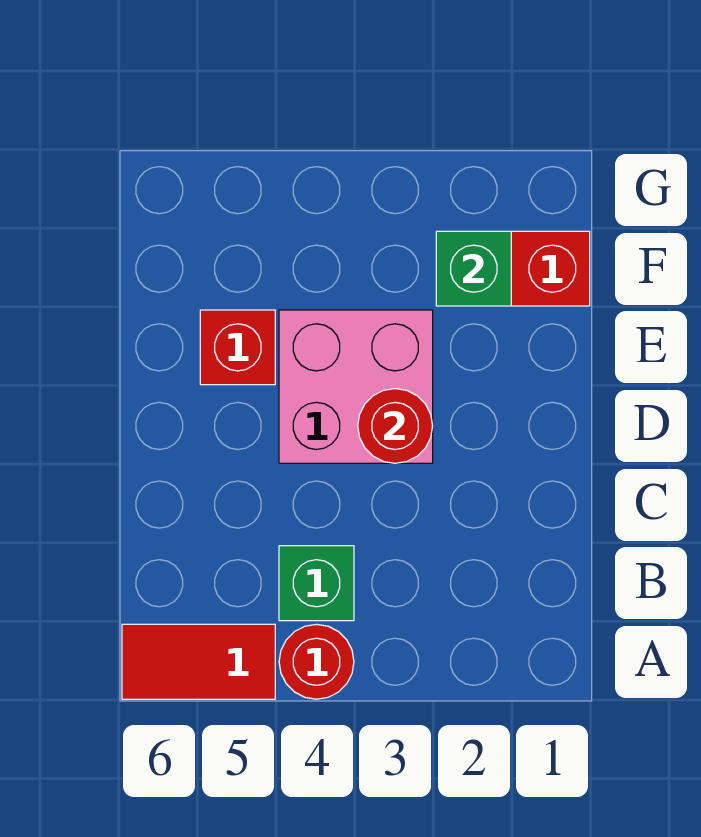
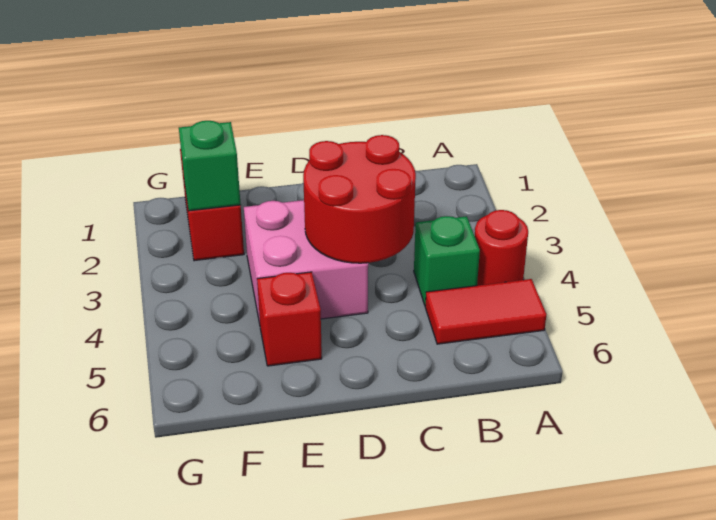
red 1x2 tile [122,624,275,699] -> red 1x2 tile turned to [425,279,546,344]
red 1x1 round brick [358,389,433,463] -> red 2x2 round brick [303,135,416,263]

